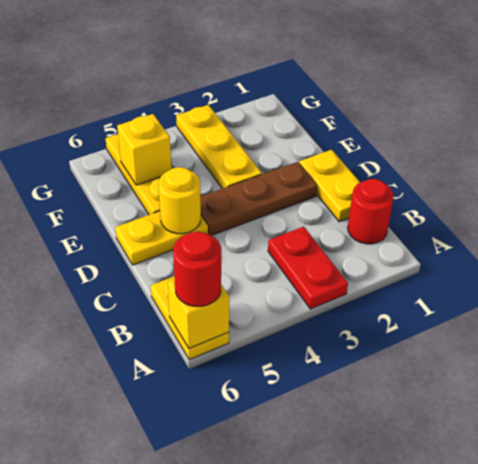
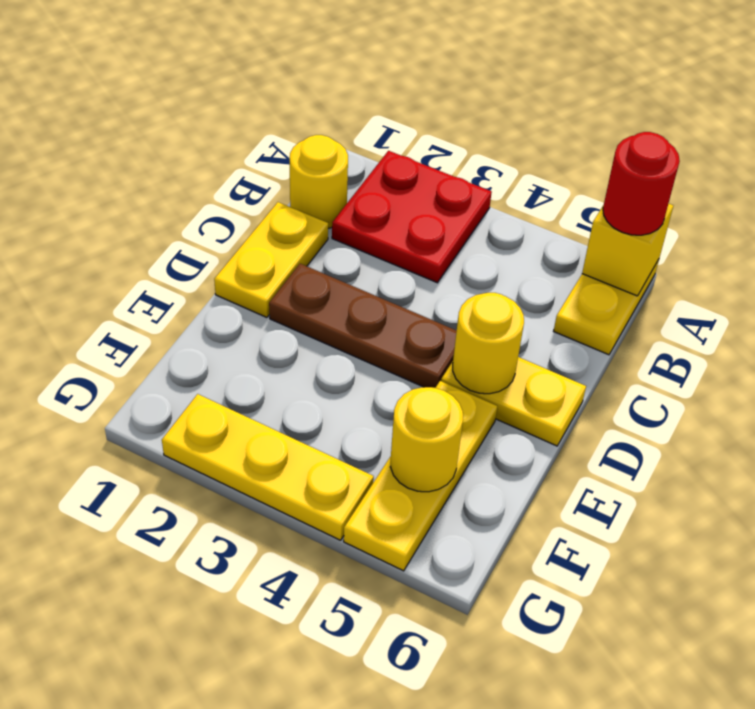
red 1x2 plate [268,227,348,309] -> red 2x2 plate [332,151,492,283]
red 1x1 round brick [348,179,394,244] -> yellow 1x1 round brick [290,135,348,228]
yellow 1x3 plate [176,105,262,189] -> yellow 1x3 plate turned to [162,394,374,540]
yellow 1x1 brick [117,114,171,185] -> yellow 1x1 round brick [390,387,463,492]

